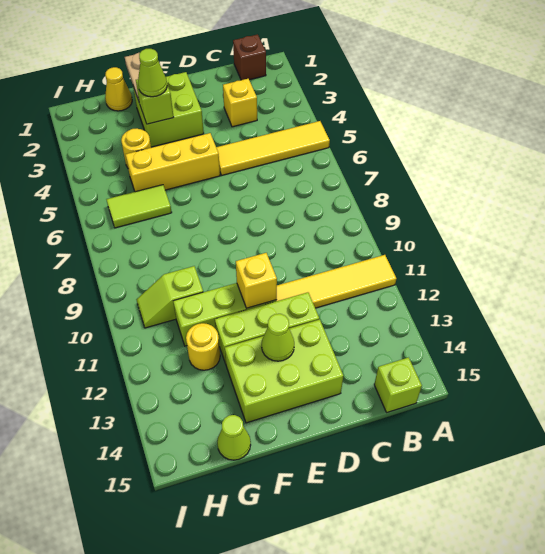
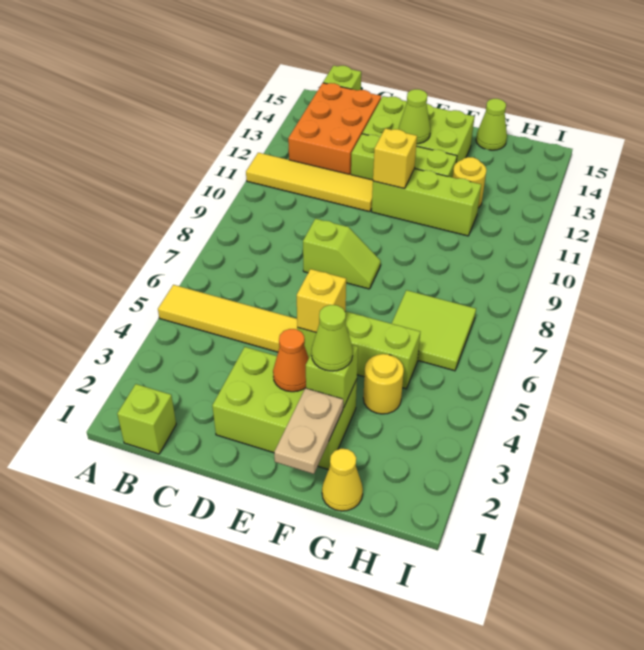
brown 1x1 brick [233,34,266,80] -> lime 1x1 brick [117,384,176,454]
none -> orange 2x3 brick [288,83,381,175]
yellow 1x1 brick [223,79,257,127] -> yellow 1x1 brick moved to [297,269,346,333]
lime 2x2 brick [133,72,204,147] -> lime 2x3 brick [212,347,357,470]
none -> orange 1x1 cone [273,329,309,392]
yellow 1x3 brick [125,133,220,192] -> lime 1x3 brick [297,311,420,389]
lime 1x2 tile [106,185,172,228] -> lime 2x2 tile [392,290,476,371]
lime 1x2 slope [136,266,203,328] -> lime 1x2 slope moved to [303,219,381,289]

